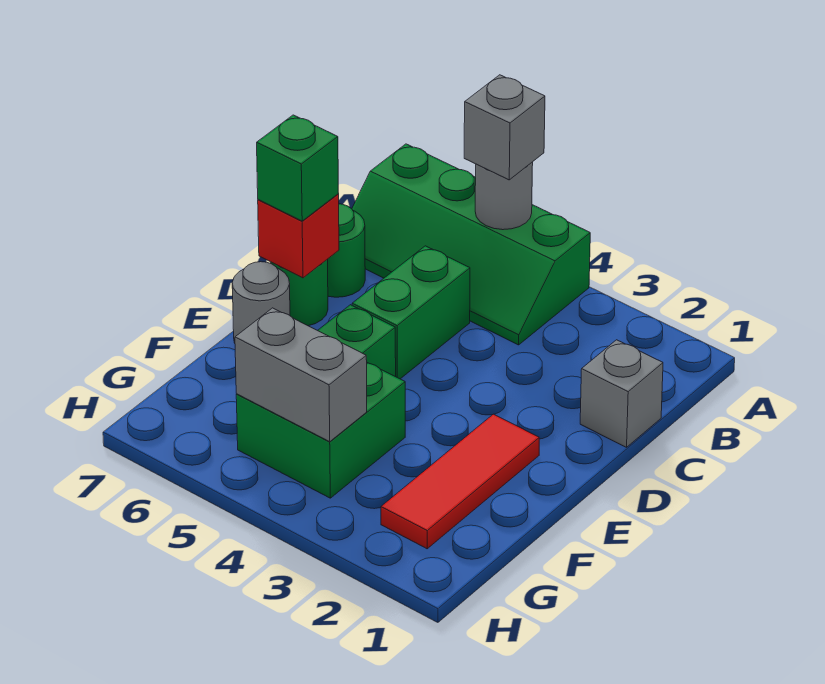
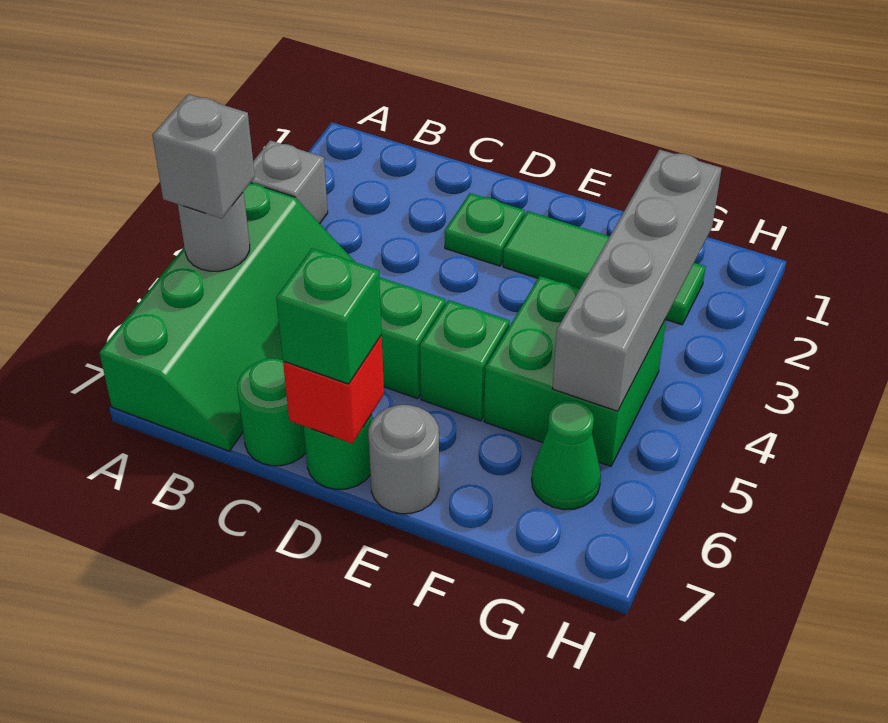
grey 1x1 brick [580,340,663,447] -> grey 1x1 brick moved to [251,140,328,224]
none -> green 1x1 plate [445,193,525,266]
red 1x3 tile [381,414,539,549] -> green 1x3 tile [503,211,706,325]
grey 1x2 brick [235,308,367,442] -> grey 1x4 brick [552,150,722,411]
none -> green 1x1 cone [532,401,601,509]

